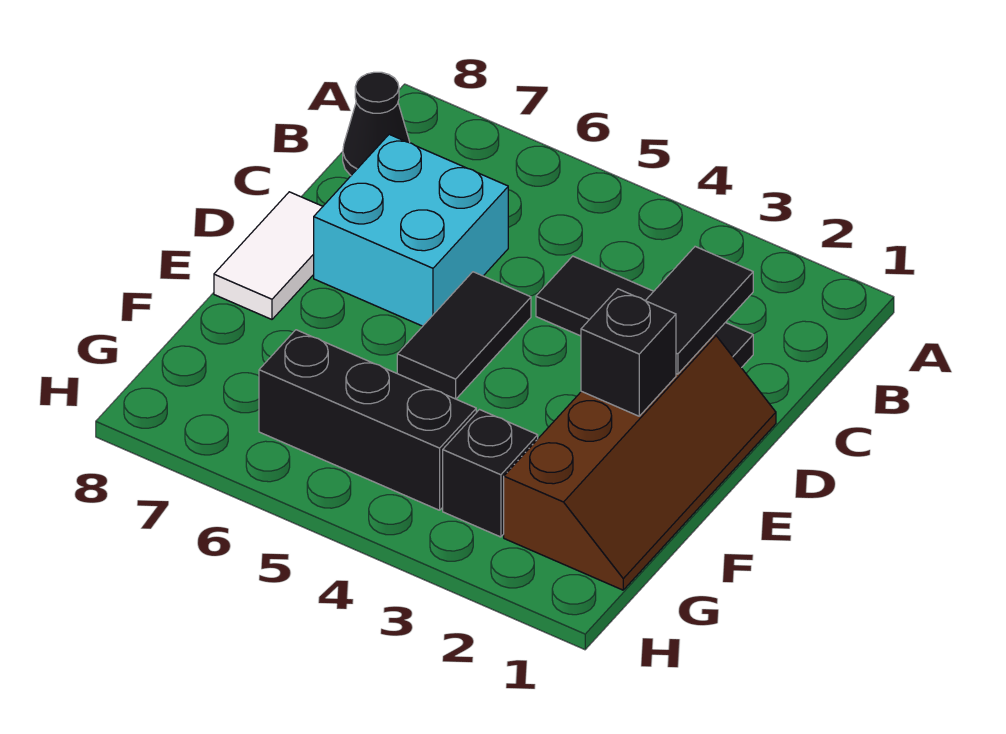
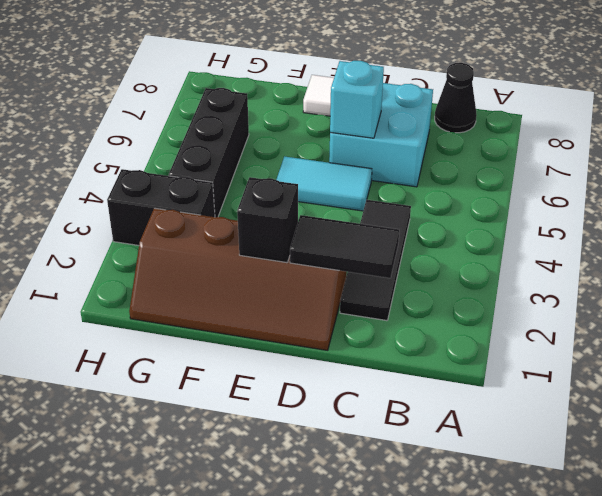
black 1x2 tile [397,272,531,399] -> cyan 1x2 tile [276,156,372,211]
none -> cyan 1x1 brick [330,61,384,138]
black 1x1 brick [443,410,538,537] -> black 1x2 brick [107,169,215,245]

